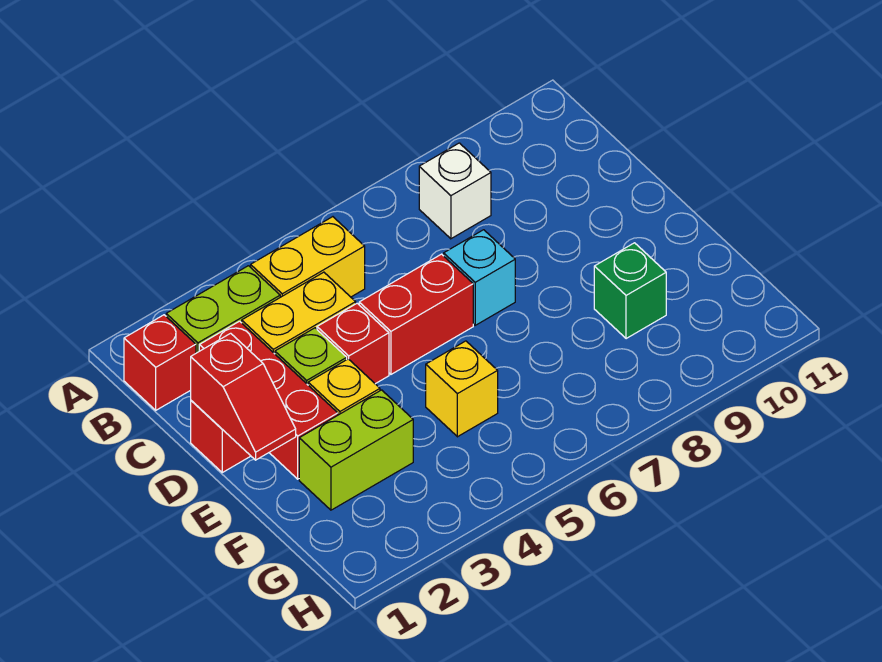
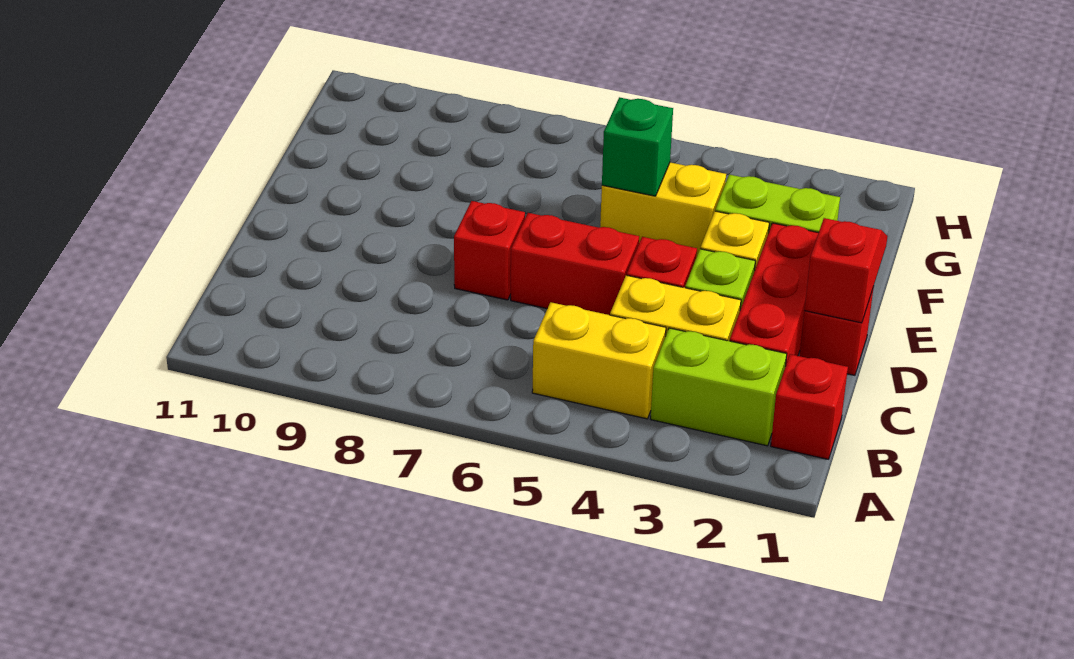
white 1x1 brick [419,143,491,239] -> none
cyan 1x1 brick [444,230,515,325] -> red 1x1 brick [454,201,525,300]
yellow 1x1 brick [426,341,498,437] -> yellow 1x2 brick [600,162,726,255]
green 1x1 brick [594,243,666,339] -> green 1x1 brick moved to [602,97,673,196]

